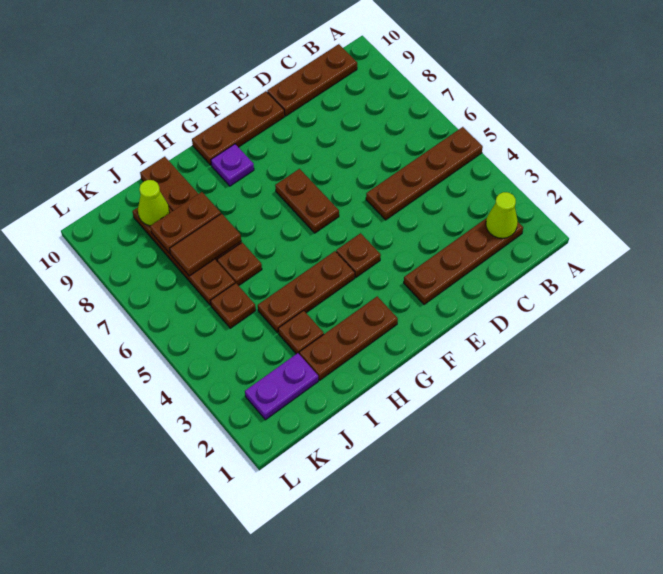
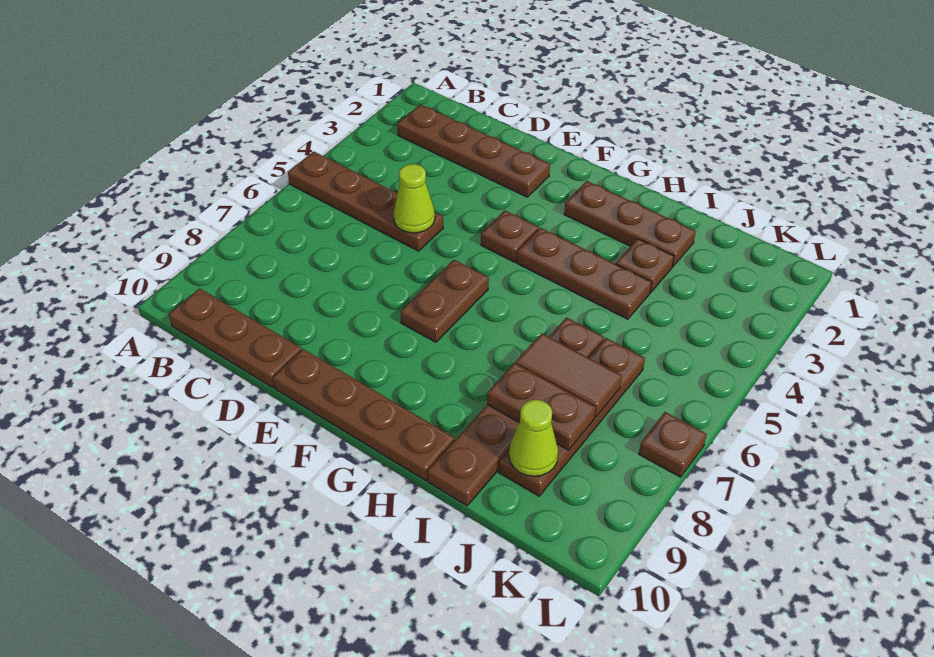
lime 1x1 cone [486,192,518,238] -> lime 1x1 cone moved to [393,164,435,233]
brown 1x3 plate [192,91,285,165] -> brown 1x4 plate [273,349,455,481]
purple 1x1 plate [211,144,254,186] -> none
purple 1x2 plate [245,353,318,420] -> none
brown 1x1 plate [210,283,256,328] -> brown 1x1 plate moved to [639,412,707,477]

